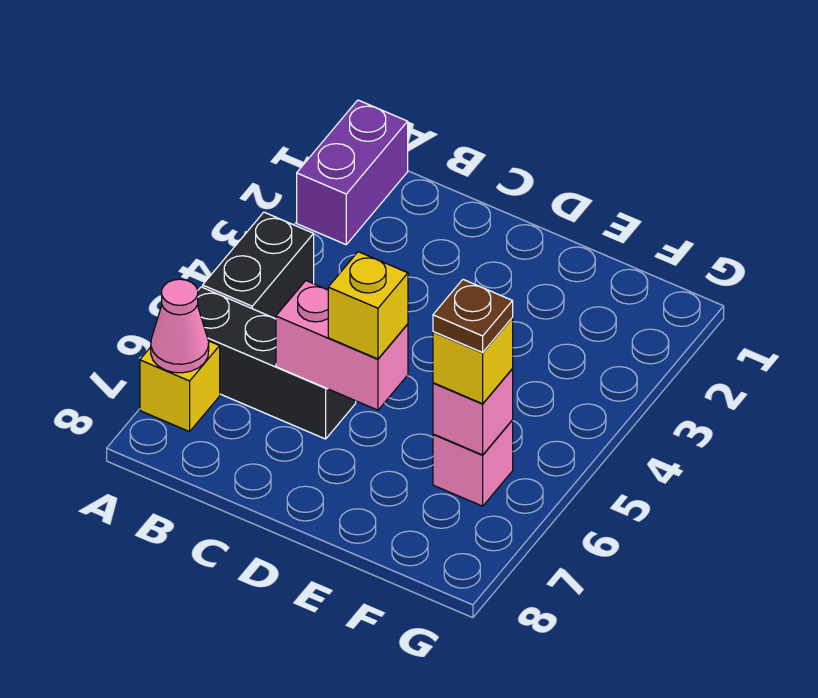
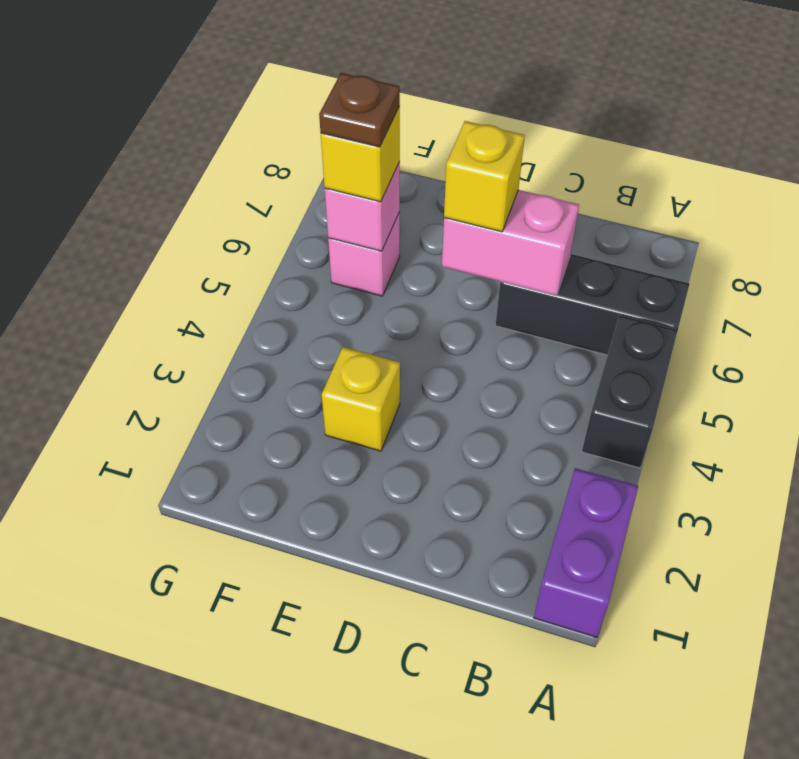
yellow 1x1 brick [140,341,220,432] -> yellow 1x1 brick moved to [322,347,400,451]
pink 1x1 cone [151,279,209,373] -> none

